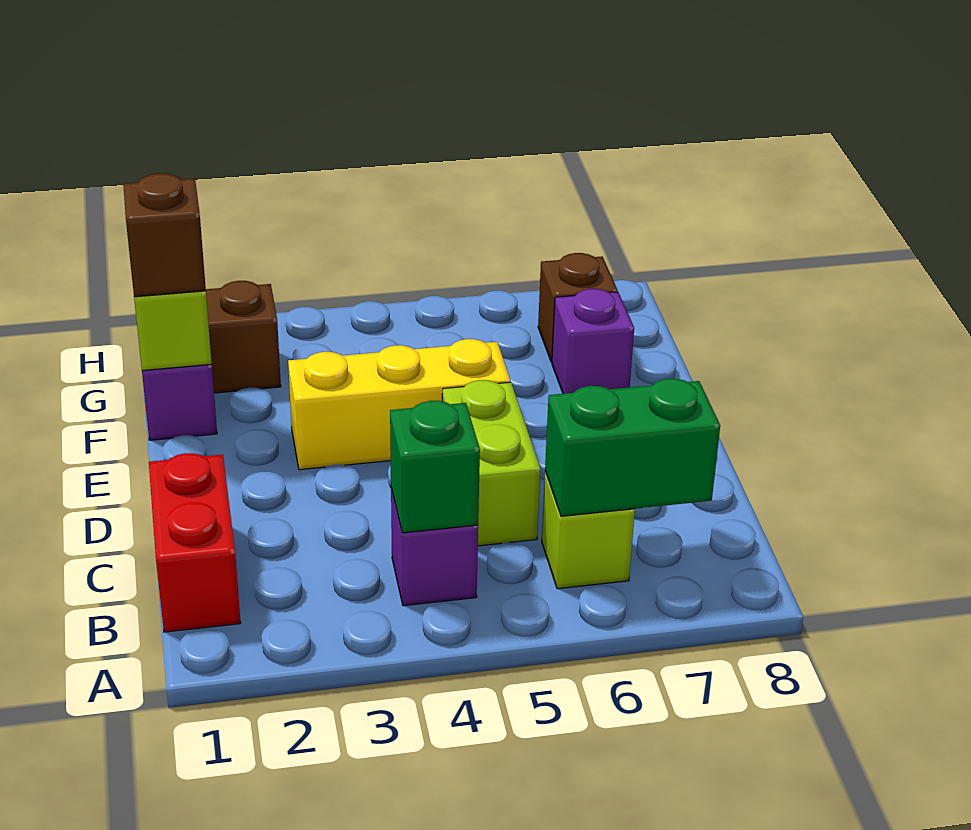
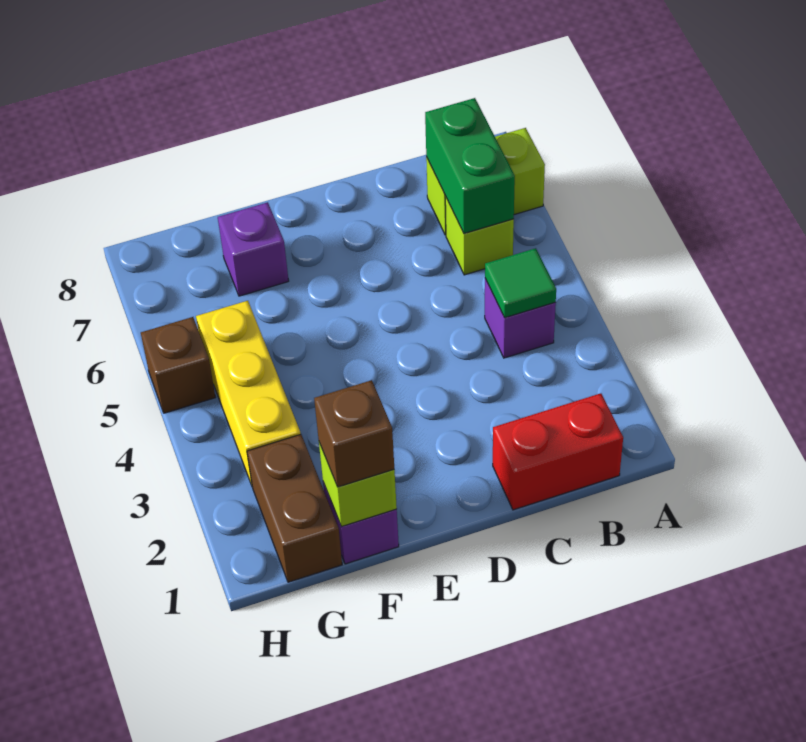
green 1x1 brick [390,401,480,533] -> green 1x1 tile [485,248,556,318]
lime 1x2 brick [442,380,541,546] -> lime 1x2 brick moved to [426,128,545,235]
yellow 1x3 brick [288,339,510,470] -> yellow 1x3 brick moved to [196,301,301,485]
brown 1x1 brick [538,253,618,362] -> brown 1x1 brick moved to [141,317,216,413]

